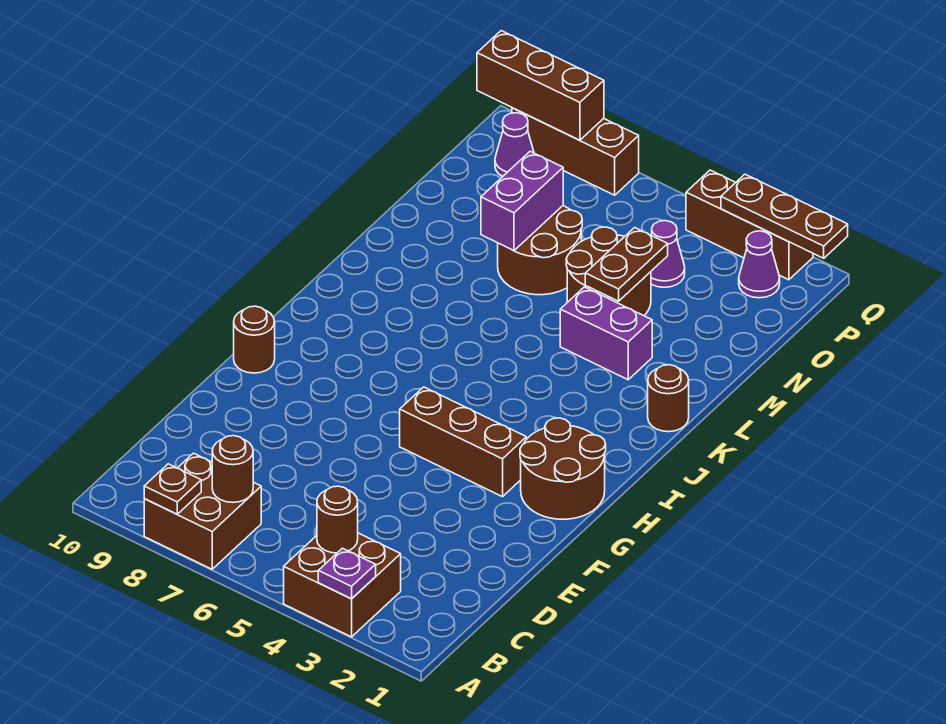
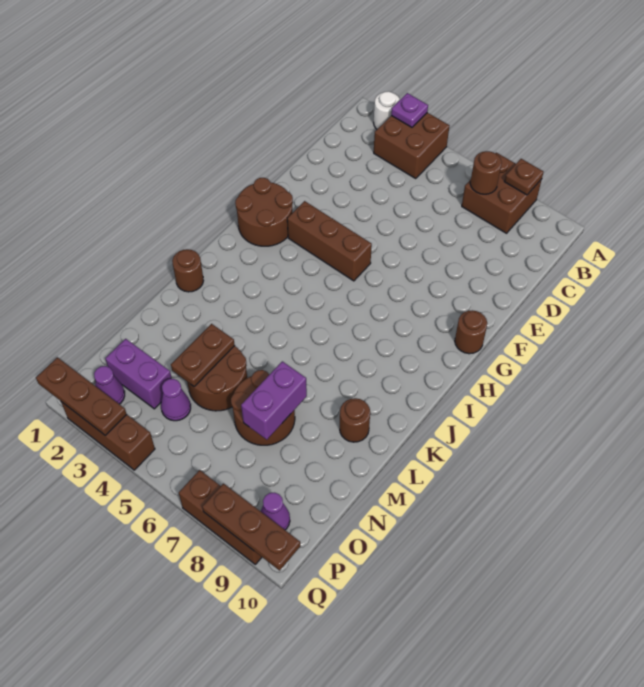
none -> white 1x1 round brick [374,91,400,129]
brown 1x1 round brick [317,486,358,553] -> brown 1x1 round brick moved to [340,398,370,442]
purple 1x2 brick [560,287,652,380] -> purple 1x2 brick moved to [105,339,172,409]
brown 1x3 brick [477,31,604,140] -> brown 1x3 plate [202,484,300,570]

